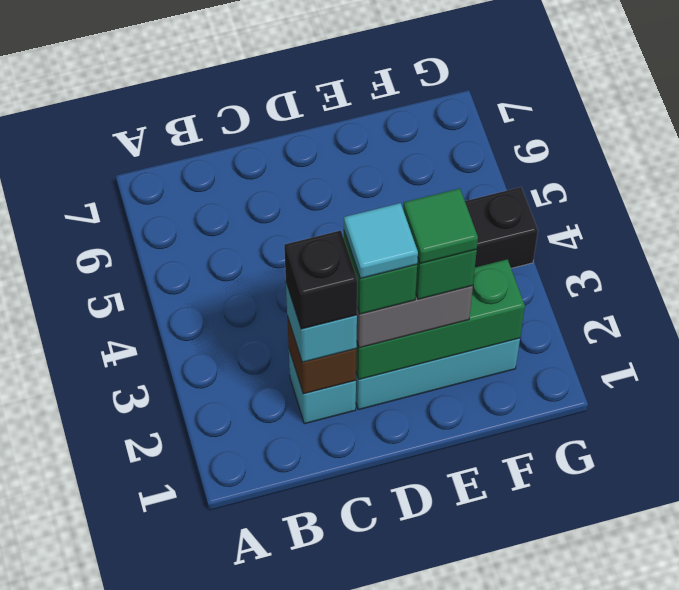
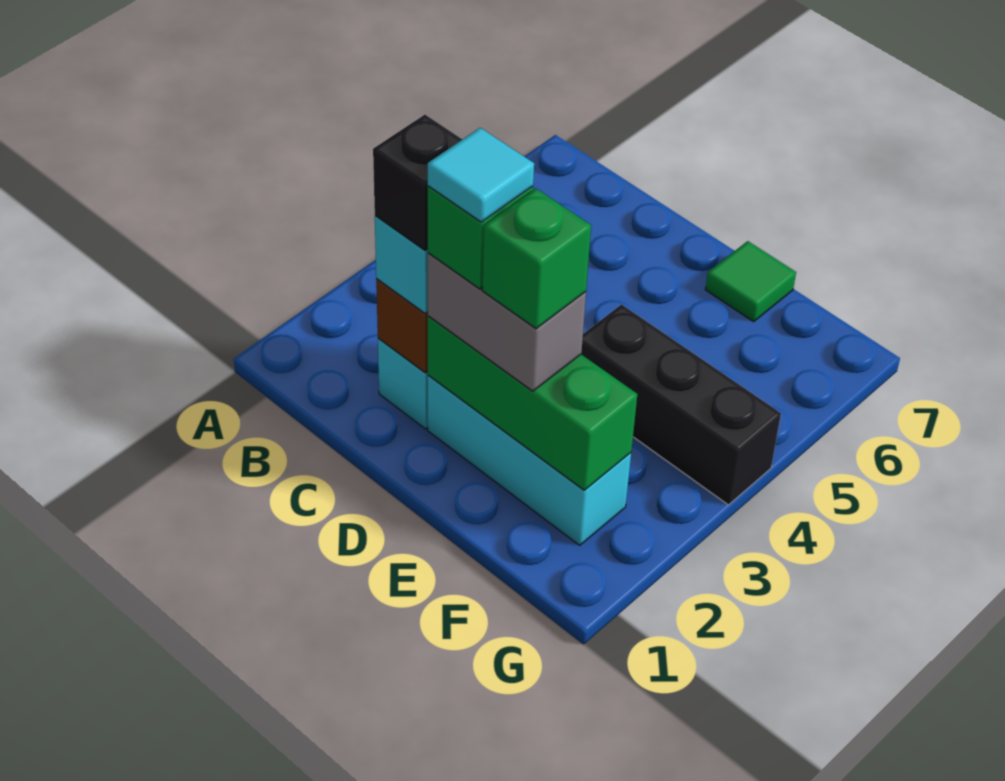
green 1x1 tile [403,188,478,263] -> green 1x1 tile moved to [705,241,796,322]

